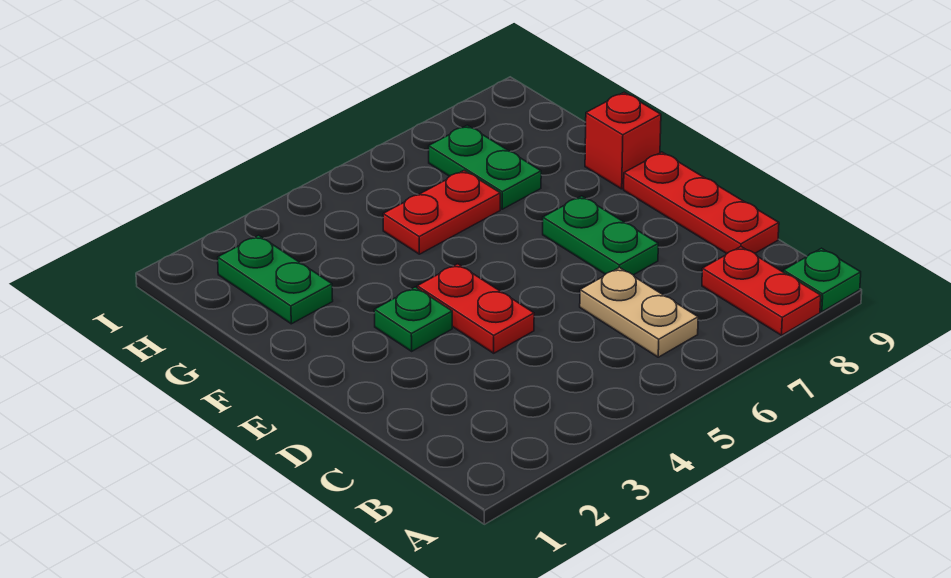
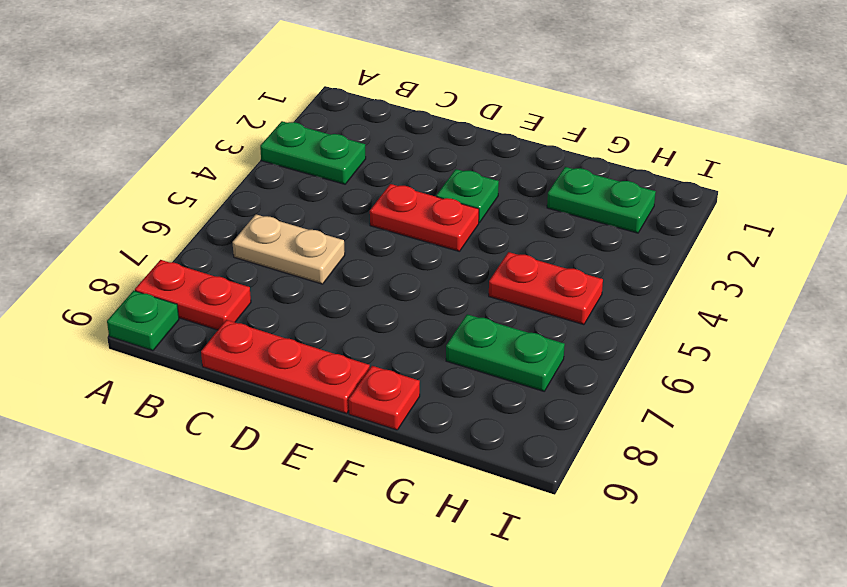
green 1x2 plate [543,196,658,275] -> green 1x2 plate moved to [260,121,366,184]
red 1x1 brick [585,92,661,189] -> red 1x1 plate [349,366,420,430]
red 1x2 plate [383,170,500,254] -> red 1x2 plate turned to [489,252,603,325]

